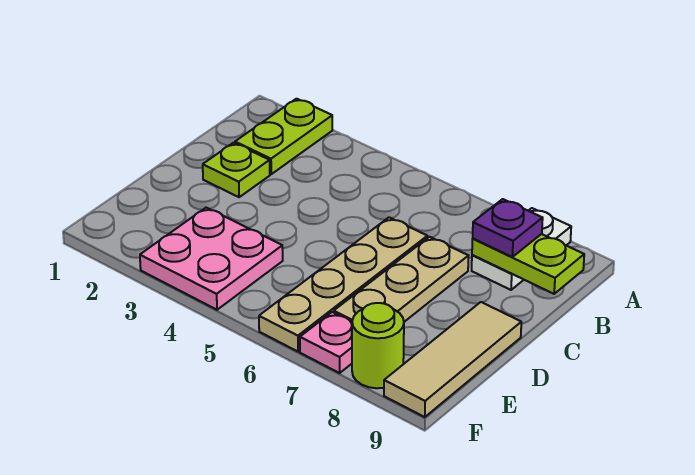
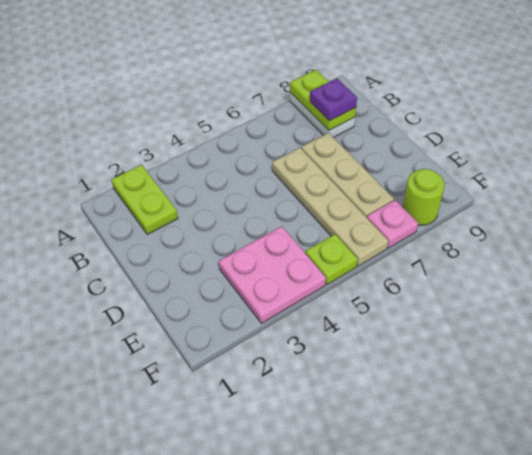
lime 1x2 plate [472,234,584,294] -> lime 1x2 plate turned to [290,70,356,131]
lime 1x1 plate [203,143,270,197] -> lime 1x1 plate moved to [305,234,358,285]
tan 1x3 tile [384,302,521,417] -> none

